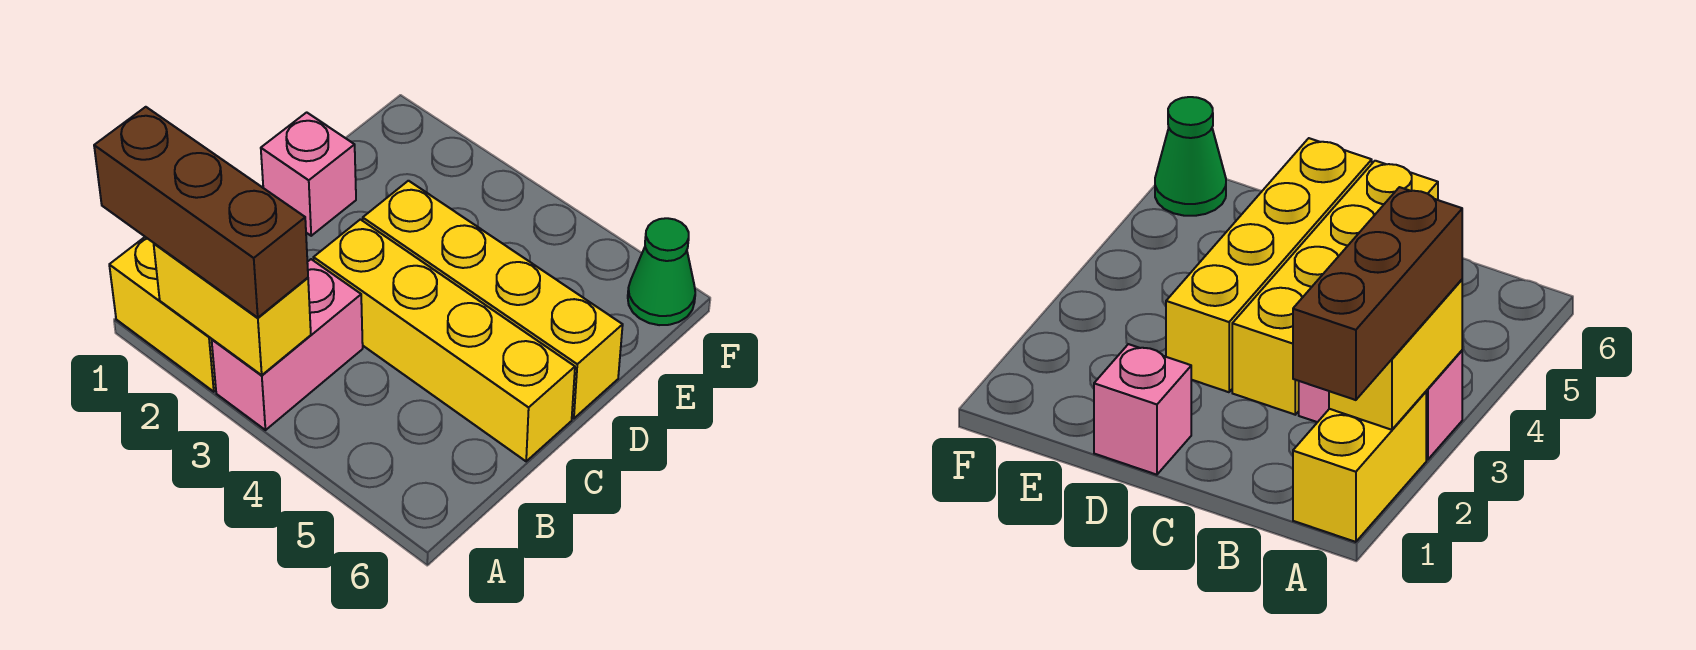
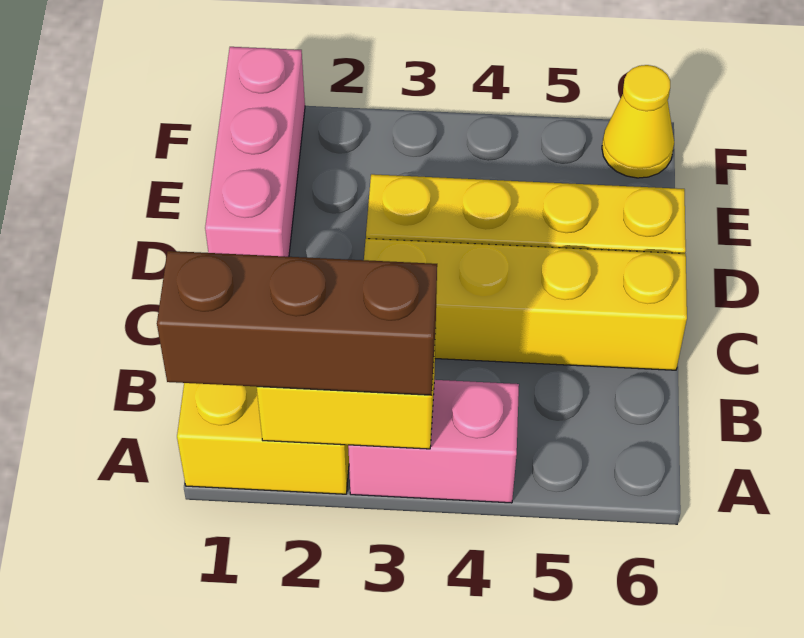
pink 1x2 brick [212,259,363,430] -> pink 1x2 brick turned to [348,380,519,503]
pink 1x1 brick [261,112,356,236] -> pink 1x3 brick [205,47,305,257]
green 1x1 cone [628,218,695,325] -> yellow 1x1 cone [602,65,674,178]

